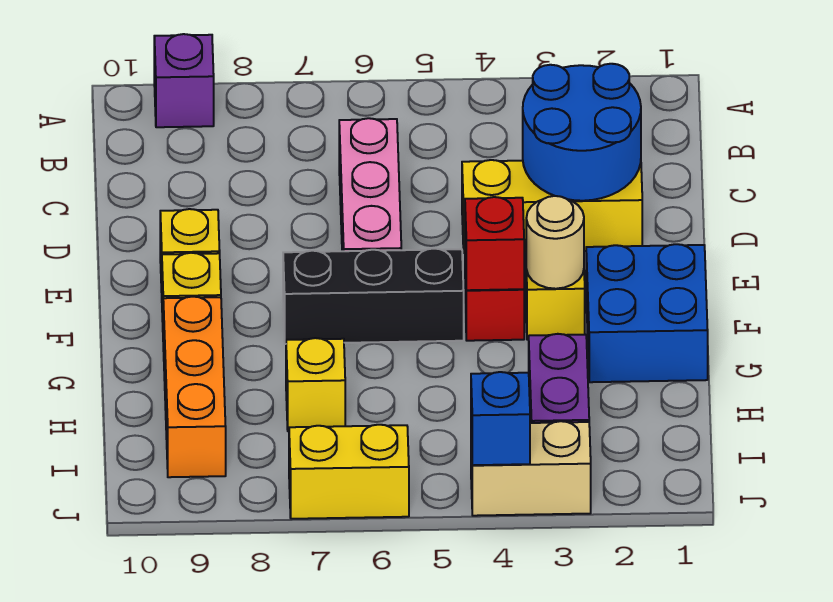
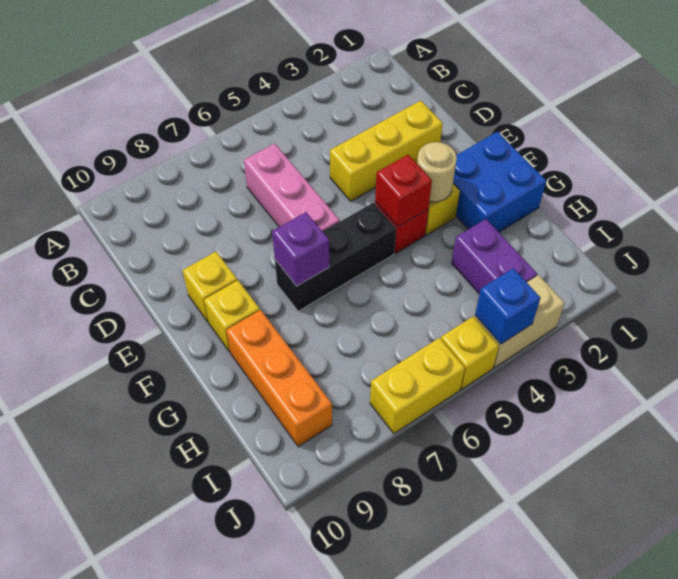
purple 1x1 brick [154,34,214,127] -> purple 1x1 brick moved to [272,212,329,286]
blue 2x2 round brick [523,64,641,201] -> none
yellow 1x1 brick [286,338,345,431] -> yellow 1x1 brick moved to [441,316,499,389]

